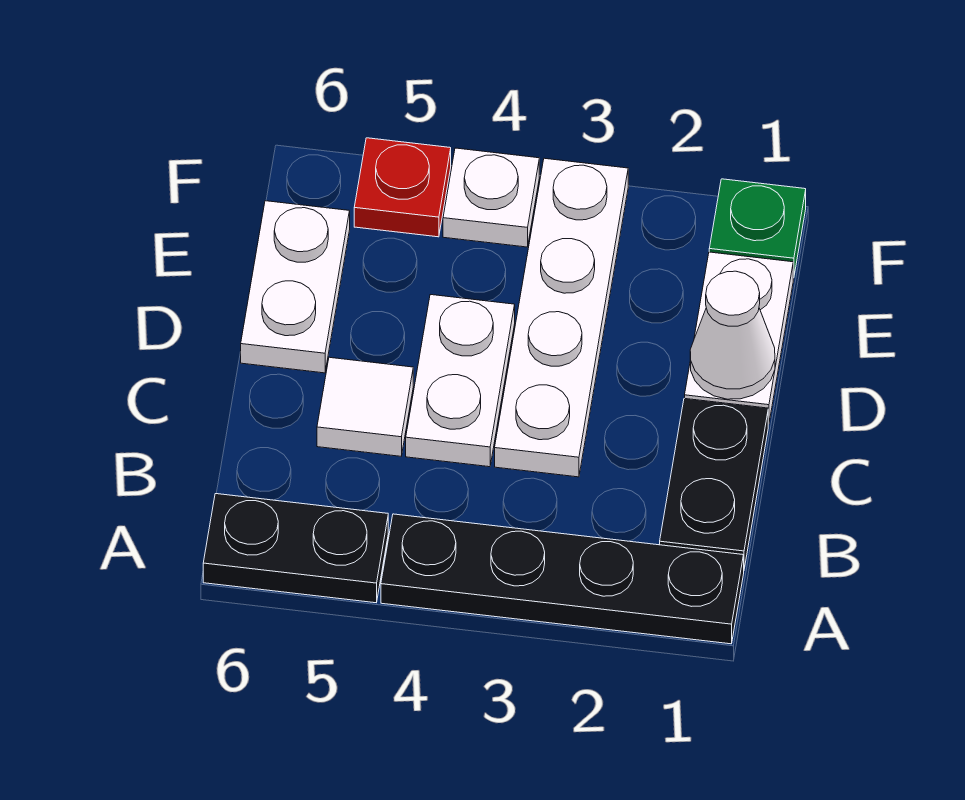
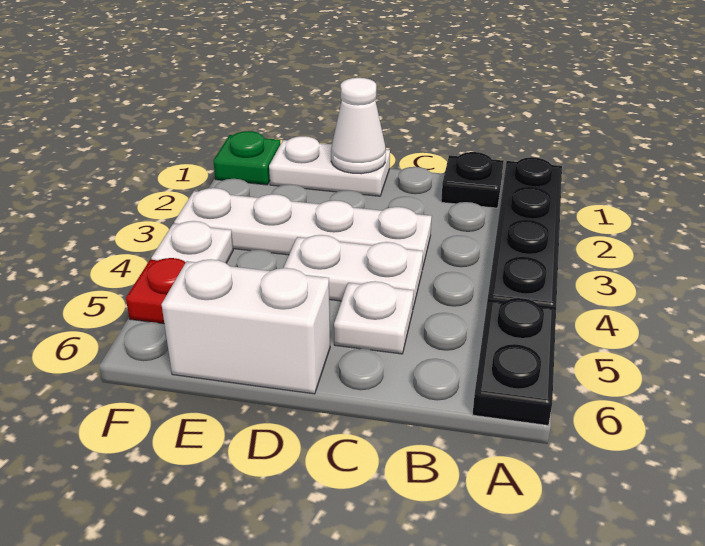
black 1x2 plate [660,398,768,569] -> black 1x1 plate [441,152,504,208]
white 1x1 tile [317,357,413,456] -> white 1x1 plate [334,281,414,354]
white 1x2 plate [241,201,350,373] -> white 1x2 brick [161,259,330,394]

